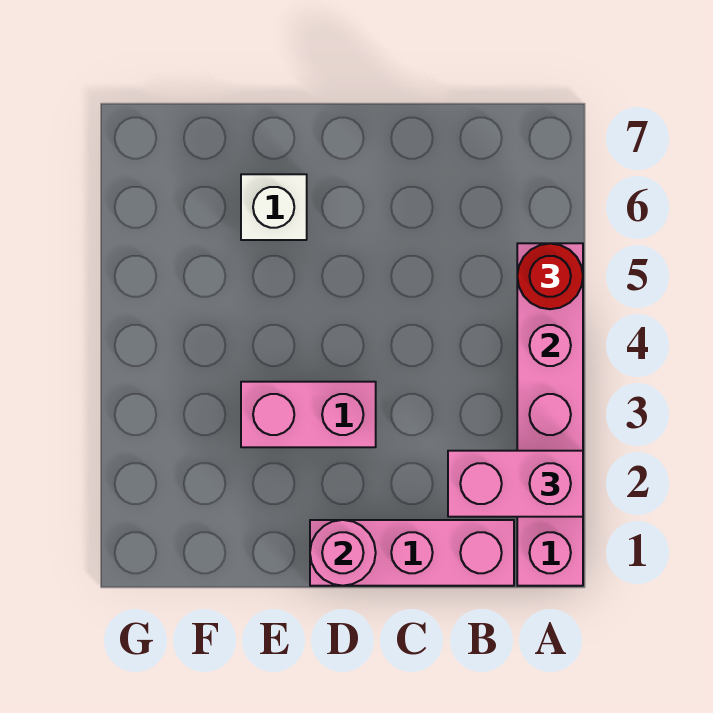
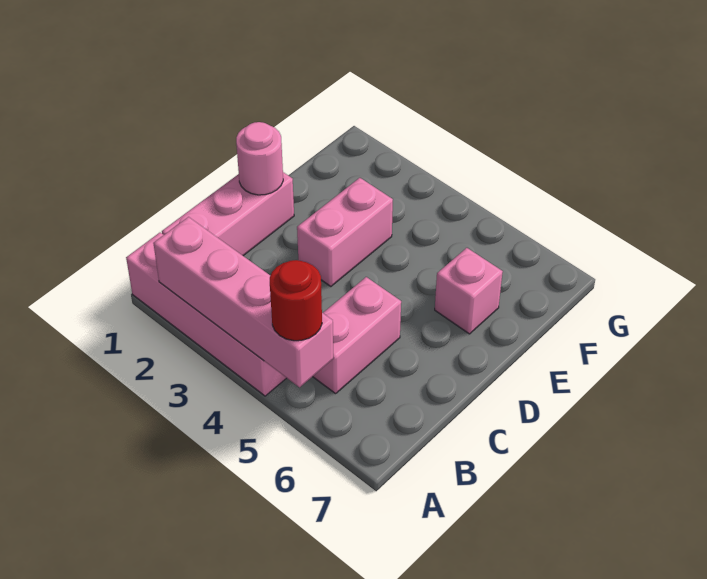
pink 1x2 brick [448,451,583,517] -> pink 1x2 brick moved to [313,277,401,394]
white 1x1 brick [241,174,307,240] -> pink 1x1 brick [435,248,503,334]

